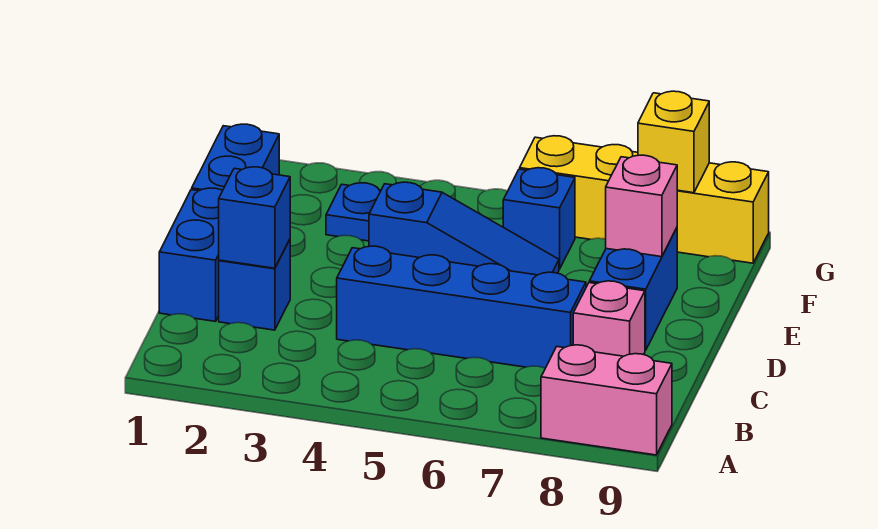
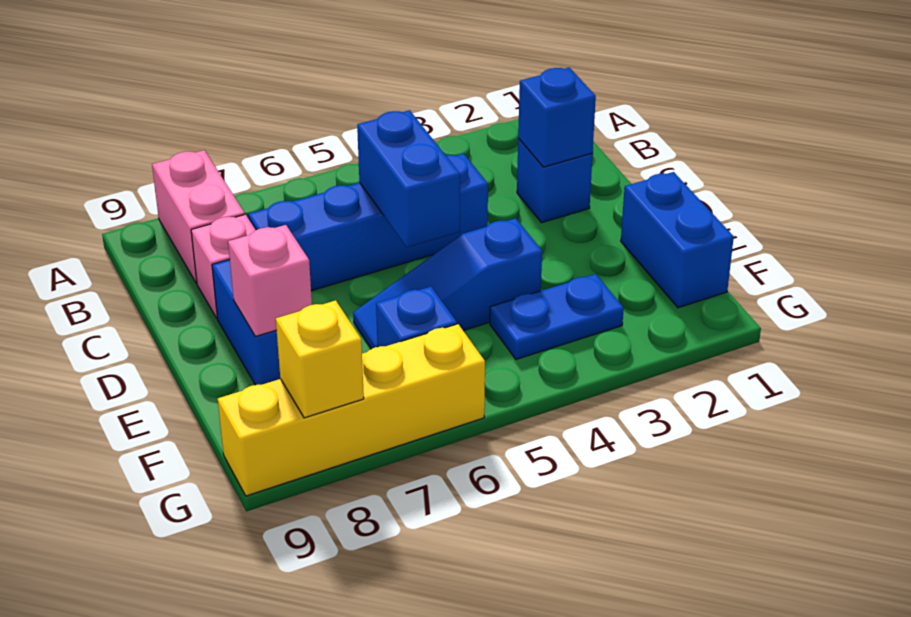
pink 1x2 brick [541,345,672,455] -> pink 1x2 brick turned to [152,150,245,283]
blue 1x2 brick [159,188,223,321] -> blue 1x2 brick moved to [357,110,460,247]

